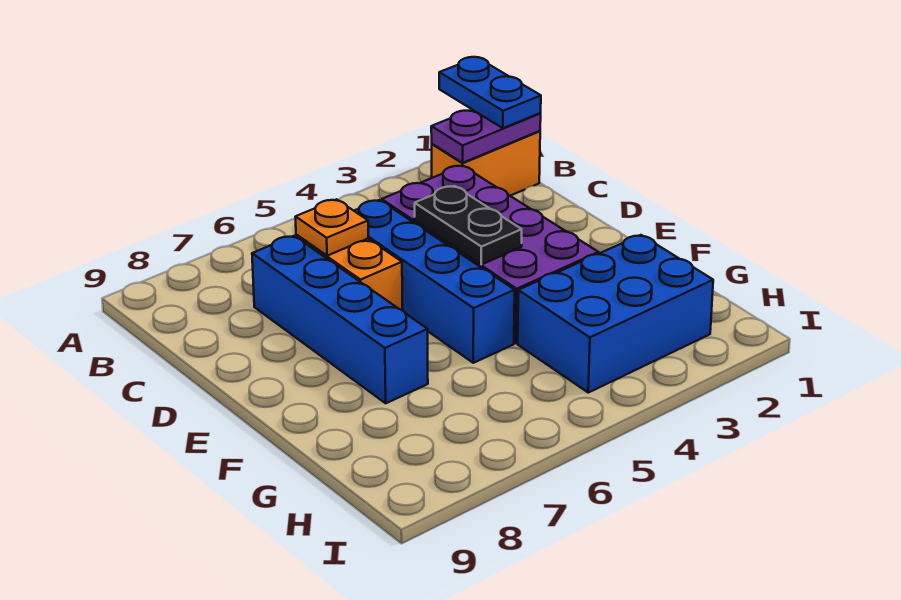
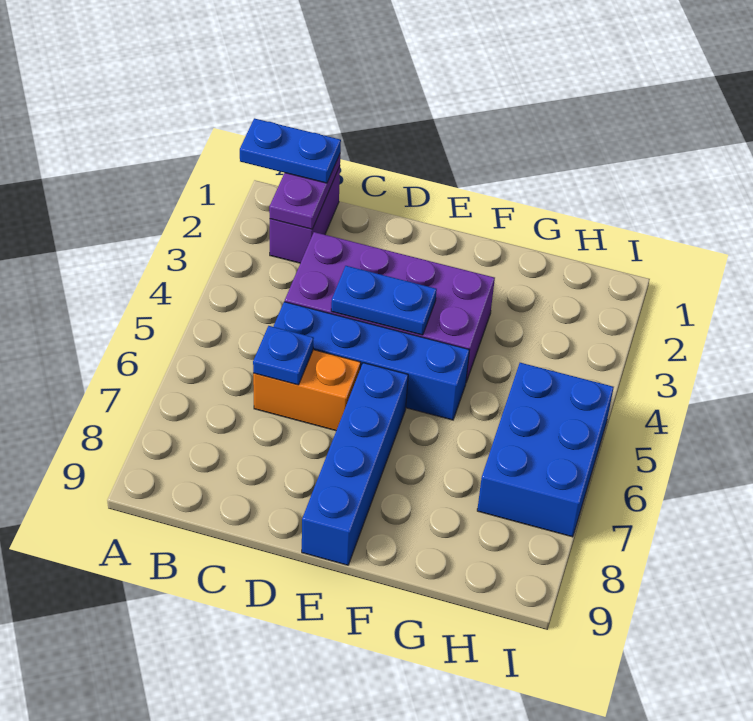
orange 1x2 brick [432,131,540,196] -> purple 1x2 brick [270,166,340,263]
orange 1x1 plate [296,199,368,256] -> blue 1x1 plate [253,326,314,385]
blue 1x4 brick [252,236,428,403] -> blue 1x4 brick turned to [302,363,408,565]
black 1x2 plate [415,186,522,265] -> blue 1x2 plate [331,266,437,335]
blue 2x3 brick [518,235,713,393] -> blue 2x3 brick moved to [477,363,614,537]

